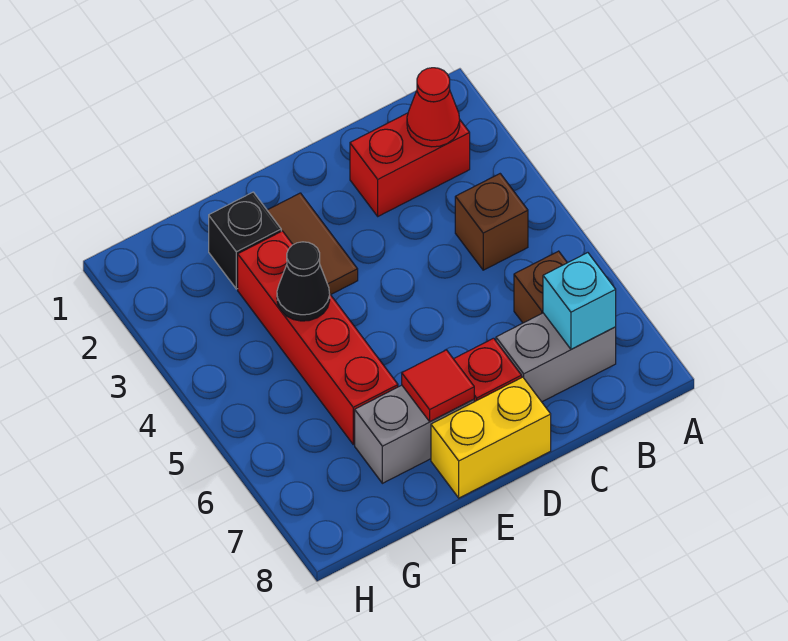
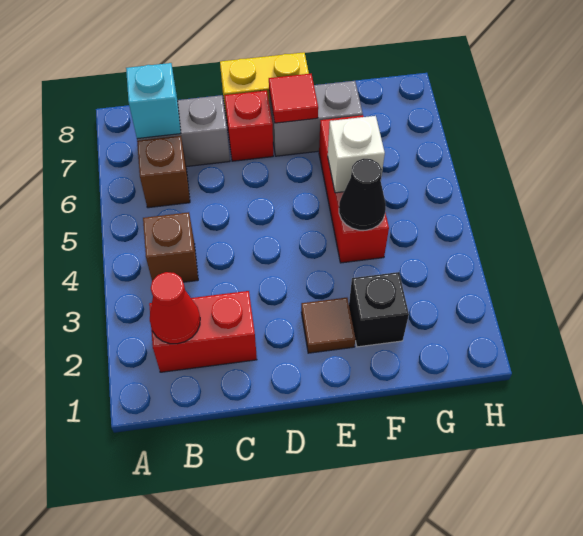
brown 1x2 tile [267,193,358,295] -> brown 1x1 tile [301,298,355,353]
red 1x4 brick [238,231,398,444] -> red 1x3 brick [319,115,389,263]
none -> white 1x1 brick [328,116,385,193]

